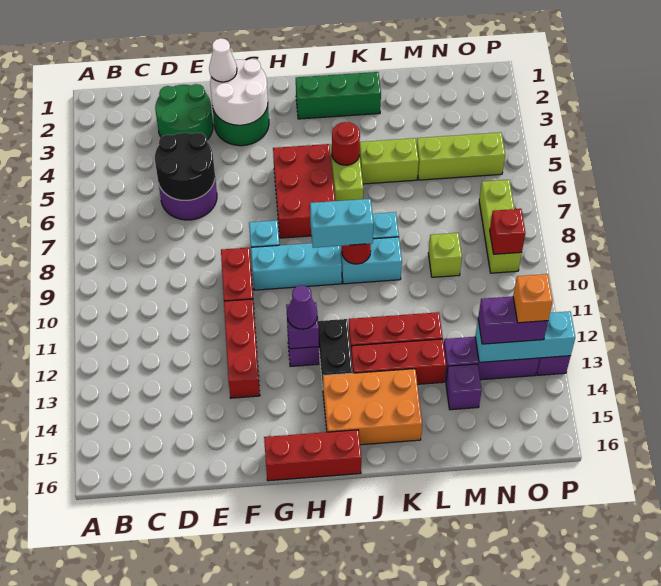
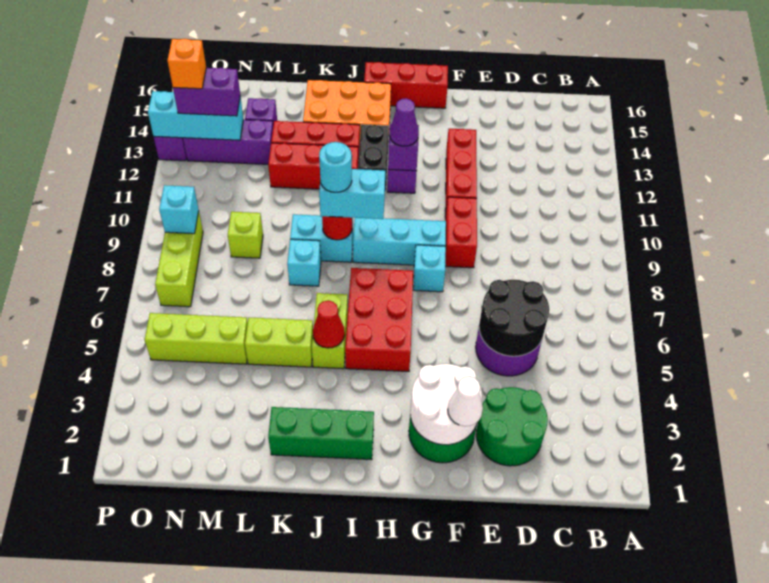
red 1x1 round brick [332,122,360,165] -> red 1x1 cone [313,300,345,348]
none -> cyan 1x1 round brick [319,142,352,192]
red 1x1 brick [490,209,525,254] -> cyan 1x1 brick [159,185,199,234]

